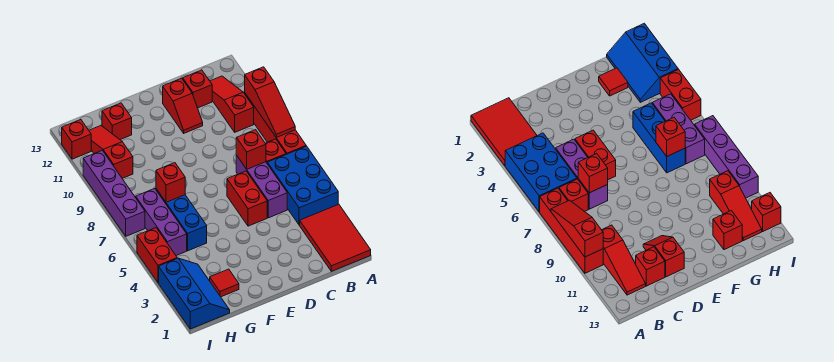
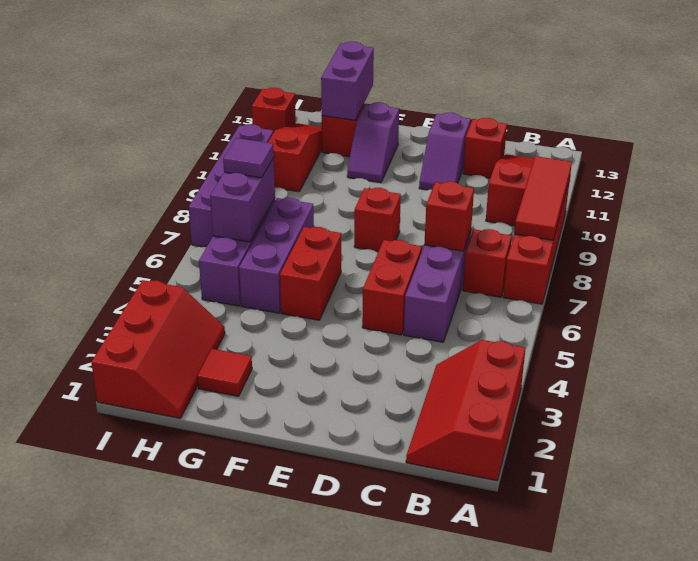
red 2x3 tile [300,204,371,271] -> red 2x3 slope [406,340,526,481]
blue 2x3 brick [267,146,338,225] -> none
red 1x3 slope [245,67,295,137] -> red 1x3 tile [514,156,572,240]
red 1x2 slope [163,78,203,133] -> purple 1x2 slope [419,113,471,190]
none -> purple 1x2 slope [347,102,399,183]
blue 1x3 brick [156,189,207,251] -> purple 1x3 brick [239,198,314,313]
red 1x1 brick [156,163,185,202] -> red 1x1 brick moved to [354,188,401,251]
none -> purple 1x2 brick [321,42,374,120]
blue 2x3 slope [159,258,230,329] -> red 2x3 slope [91,280,225,418]
none -> purple 1x2 brick [210,158,275,242]
none -> purple 1x1 tile [223,138,274,178]
red 1x2 brick [137,228,177,283] -> red 1x2 brick moved to [280,227,341,320]

